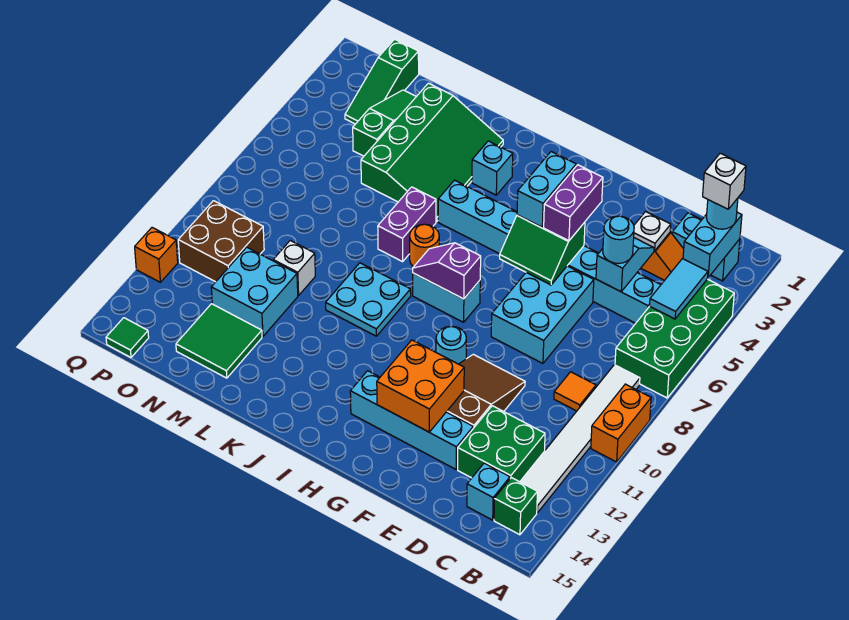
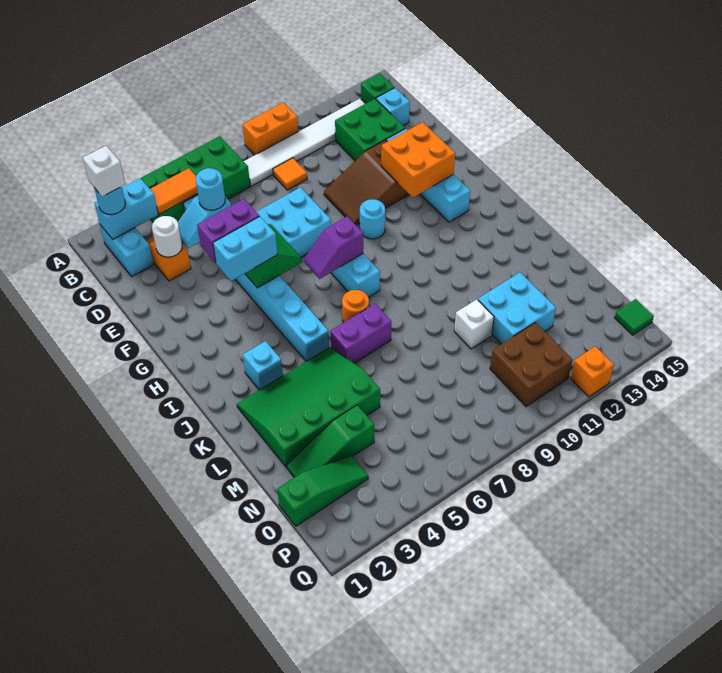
cyan 1x2 tile [650,259,708,319] -> orange 1x2 tile [150,168,198,214]
white 1x1 plate [634,212,671,251] -> white 1x1 round brick [152,216,182,257]
purple 1x2 slope [413,243,481,299] -> purple 1x2 slope turned to [304,216,363,279]
cyan 2x2 plate [326,263,411,336] -> none
green 2x2 tile [176,304,262,378] -> none

